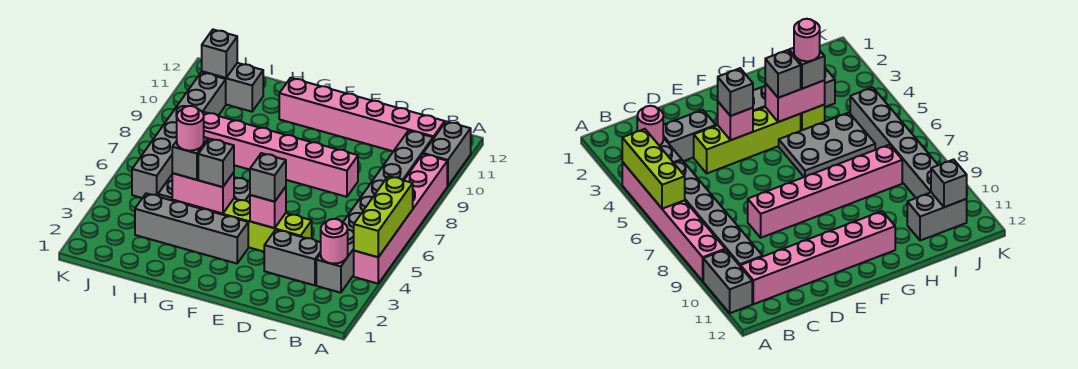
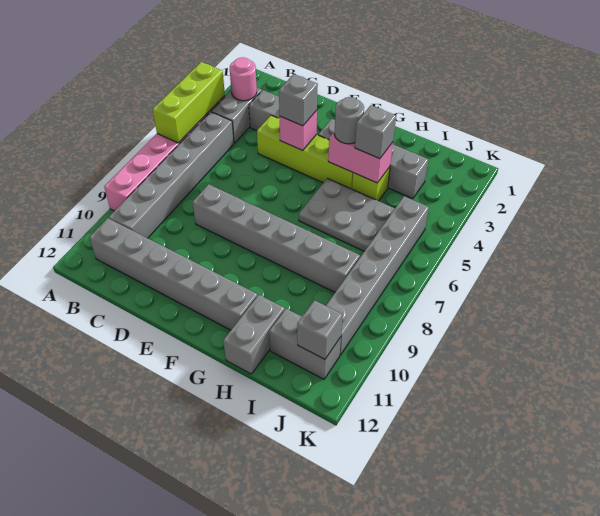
grey 1x2 brick [423,121,471,186] -> grey 1x2 brick moved to [223,295,285,374]
pink 1x6 brick [279,78,445,151] -> grey 1x6 brick [89,218,257,330]
pink 1x6 brick [203,112,358,197] -> grey 1x6 brick [192,184,360,292]
grey 1x1 brick [198,139,234,187] -> grey 1x1 round brick [334,97,364,144]
pink 1x1 round brick [177,106,204,151] -> none

